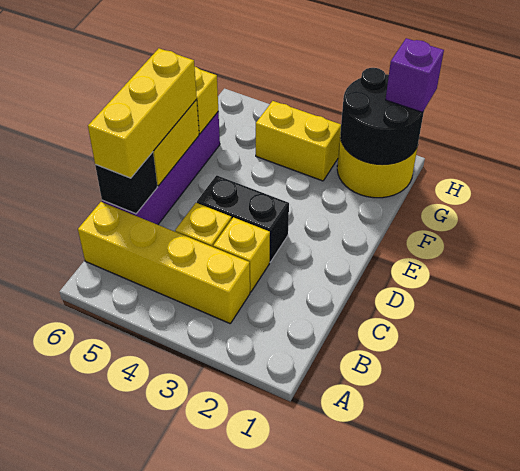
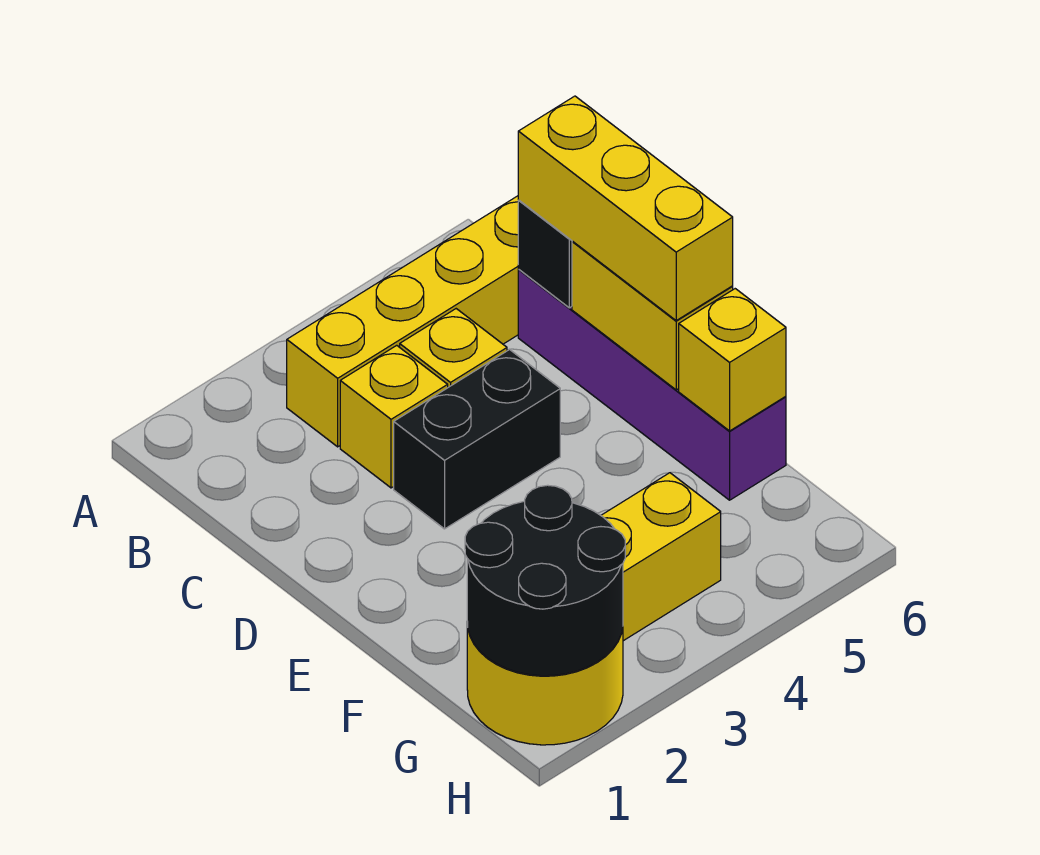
purple 1x1 brick [386,38,444,112] -> none

